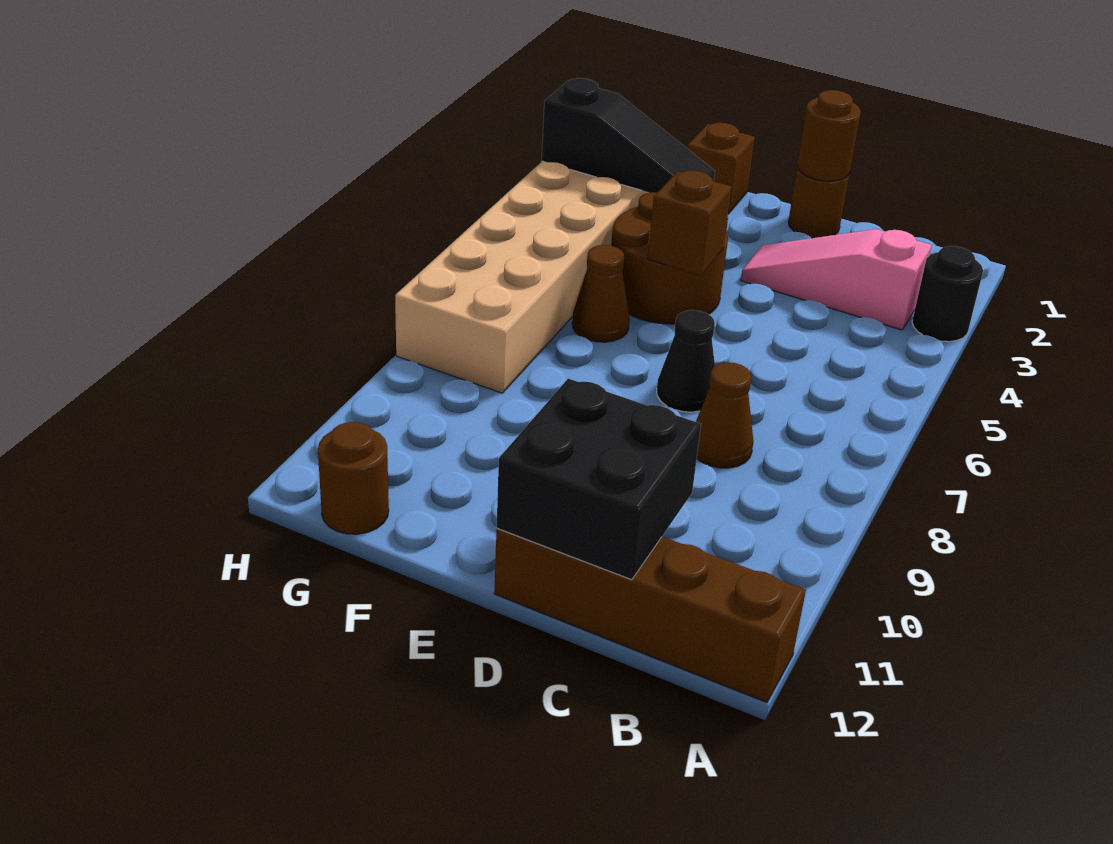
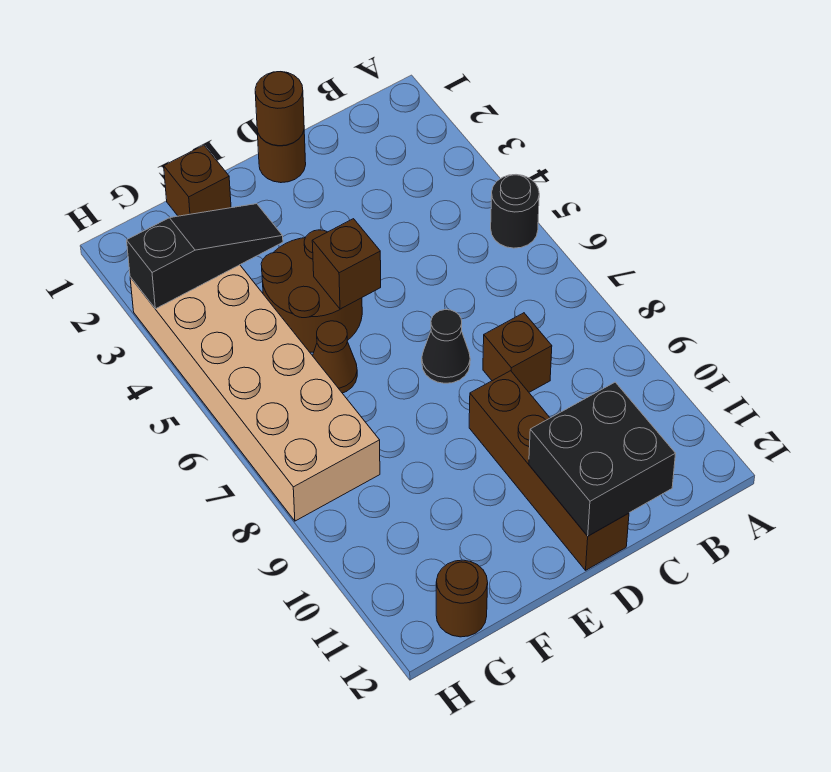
black 1x1 round brick [912,246,983,342] -> black 1x1 round brick moved to [491,175,539,248]
brown 1x4 brick [494,529,806,702] -> brown 1x4 brick turned to [469,371,629,570]
pink 1x3 slope [741,229,932,330] -> none
brown 1x1 cone [696,362,753,468] -> brown 1x1 brick [483,313,552,392]

